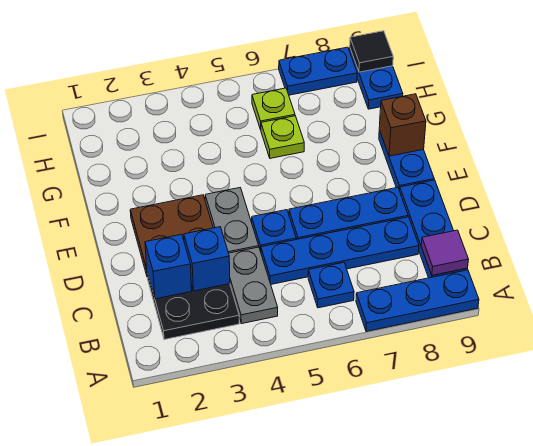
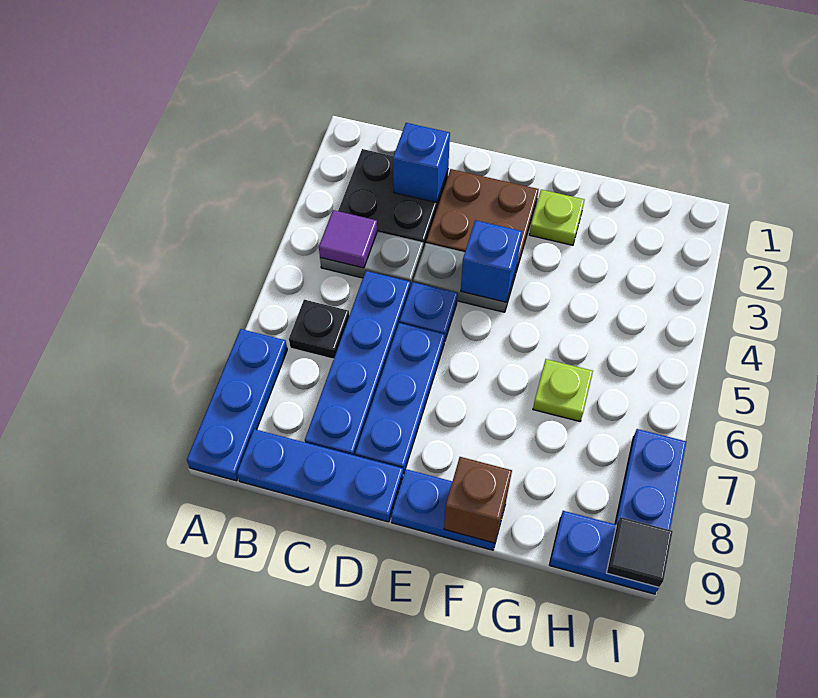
blue 1x1 plate [308,262,354,308] -> black 1x1 plate [289,300,349,359]
purple 1x1 tile [421,230,468,275] -> purple 1x1 tile moved to [319,210,377,268]
blue 1x1 brick [184,227,230,291] -> blue 1x1 brick moved to [461,220,522,302]
lime 1x1 plate [252,88,295,130] -> lime 1x1 plate moved to [529,190,584,245]

